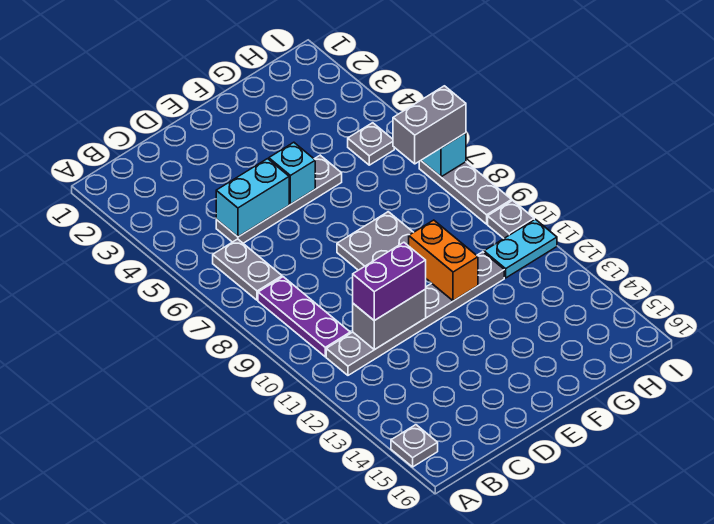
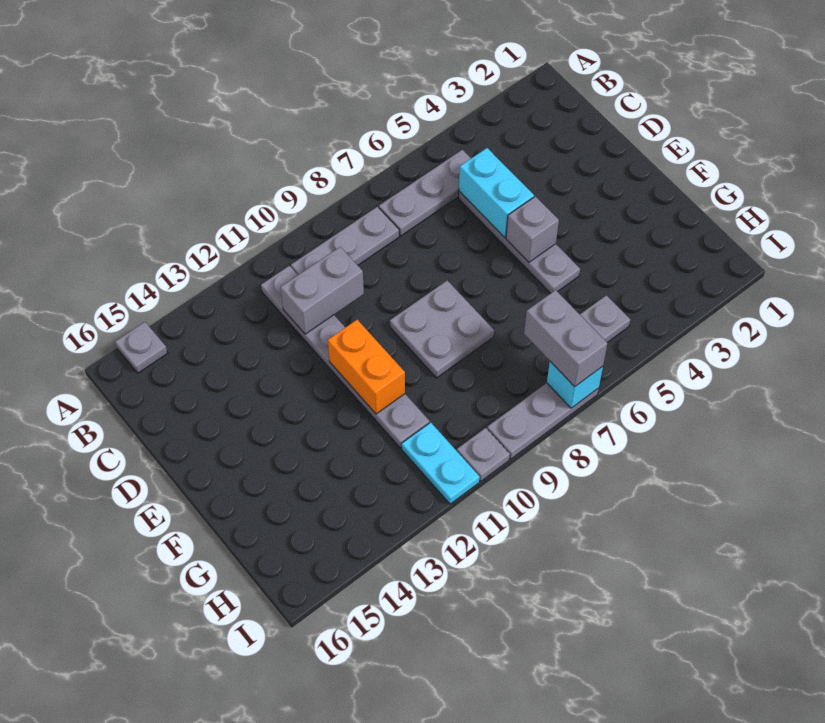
grey 1x2 plate [213,239,282,300] -> grey 1x3 plate [379,150,471,236]
purple 1x3 plate [258,277,350,357] -> grey 1x3 plate [291,207,399,275]
grey 1x2 brick [353,289,426,350] -> grey 1x2 brick turned to [281,247,364,334]
purple 1x2 brick [353,242,426,321] -> none
cyan 1x1 brick [269,142,315,204] -> grey 1x1 brick [506,196,559,262]
orange 1x2 brick [409,220,478,301] -> orange 1x2 brick turned to [328,320,405,414]

